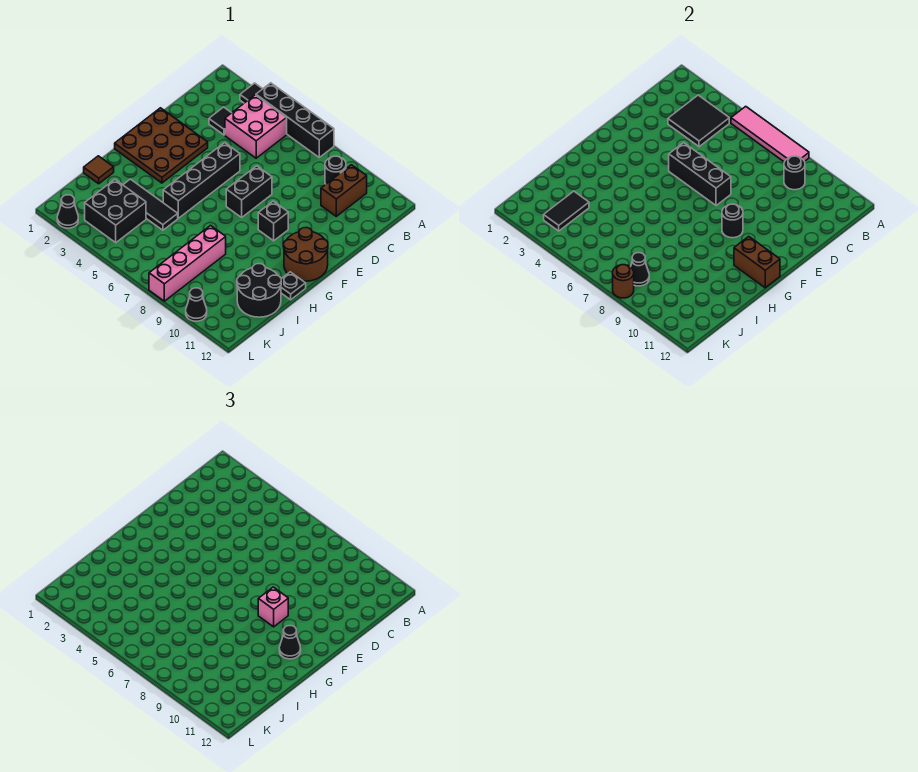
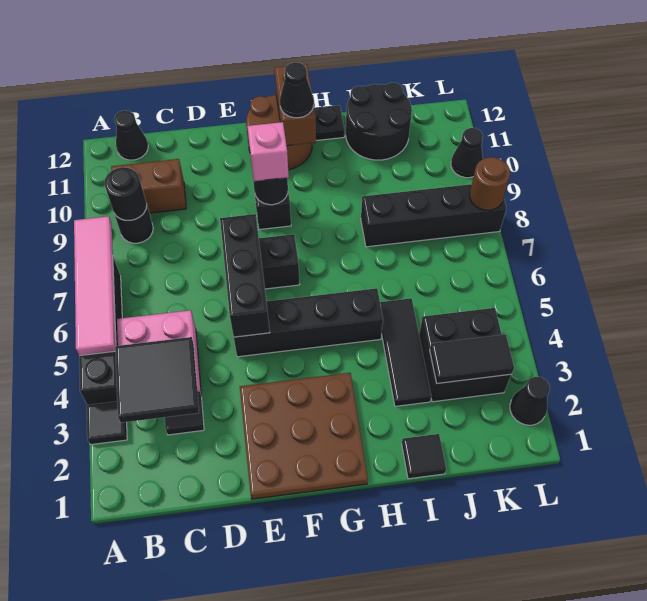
brown 1x1 tile [84,156,114,184] -> black 1x1 tile [402,434,446,479]
pink 1x4 brick [149,226,226,301] -> black 1x4 brick [361,184,506,247]
black 1x1 cone [631,253,649,286] -> black 1x1 cone moved to [114,110,148,160]

